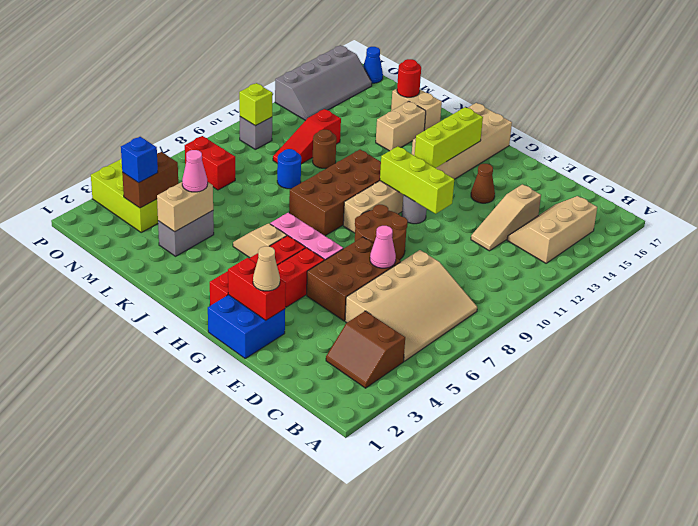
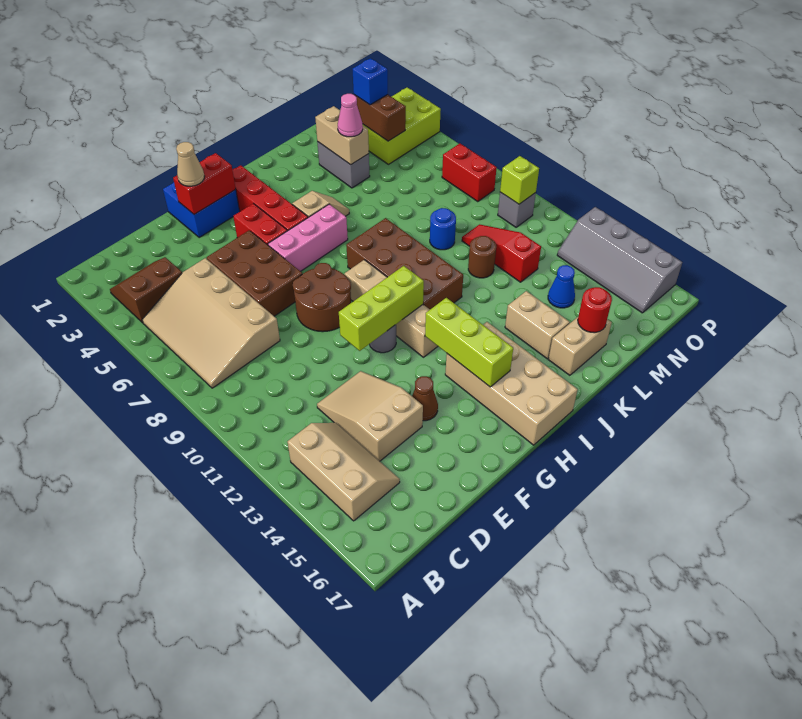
tan 1x3 slope [471,184,541,251] -> tan 2x3 slope [317,371,423,461]
pink 1x1 cone [370,226,396,268] -> none
red 1x2 brick [185,136,235,190] -> red 1x2 brick turned to [442,144,497,202]
blue 1x1 cone [363,47,383,83] -> blue 1x1 cone moved to [548,265,575,308]

